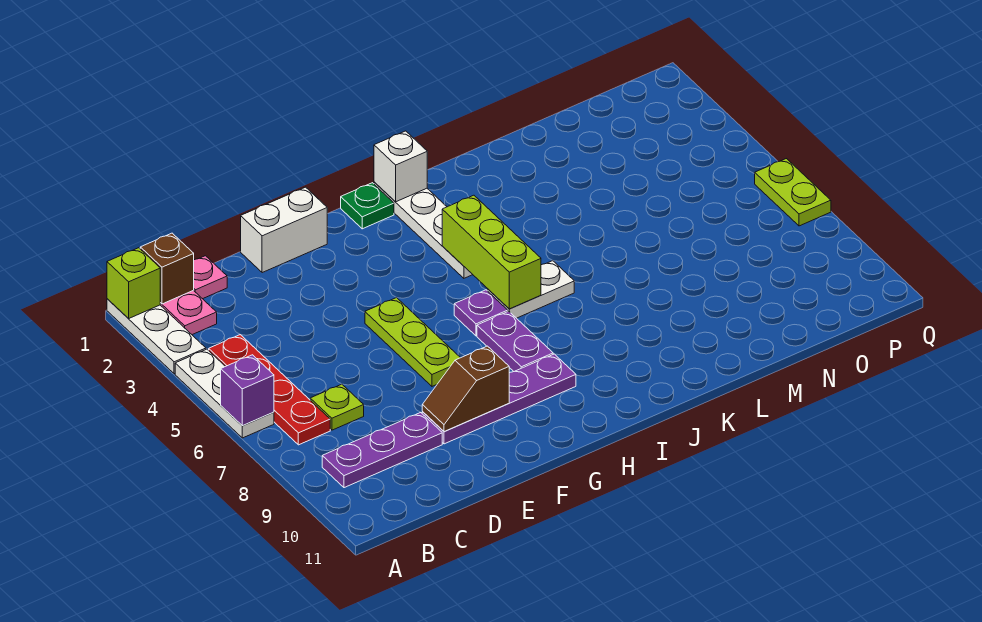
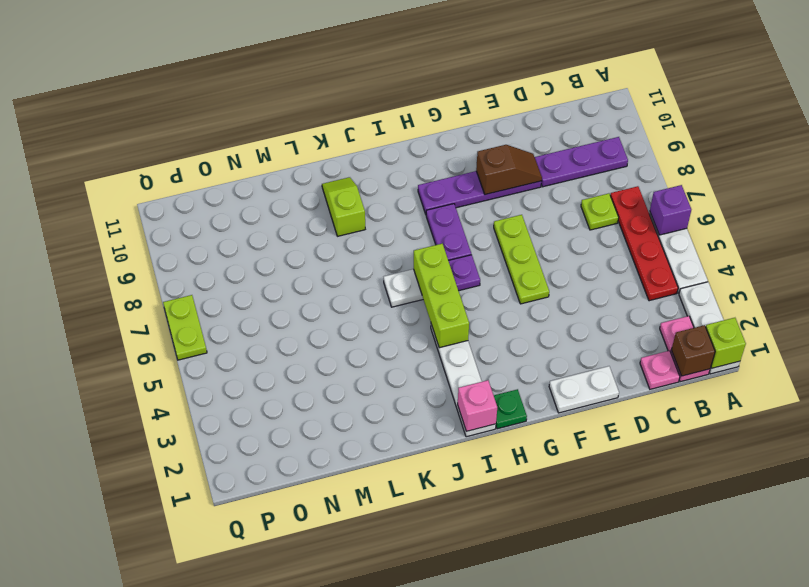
white 1x2 brick [241,187,327,273] -> white 1x2 plate [549,366,619,413]
white 1x1 brick [374,131,427,202] -> pink 1x1 brick [458,380,497,431]
none -> lime 1x2 slope [322,177,365,236]

